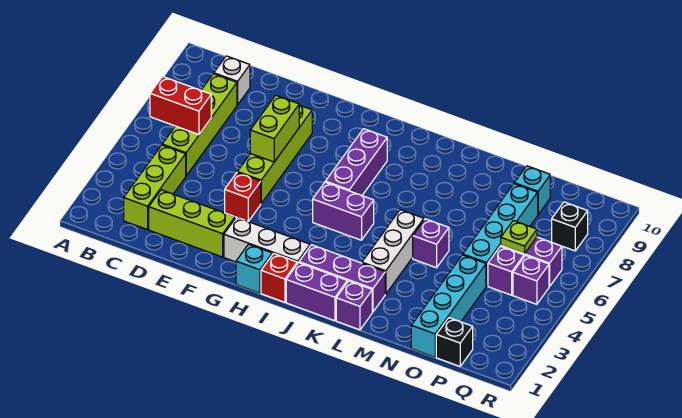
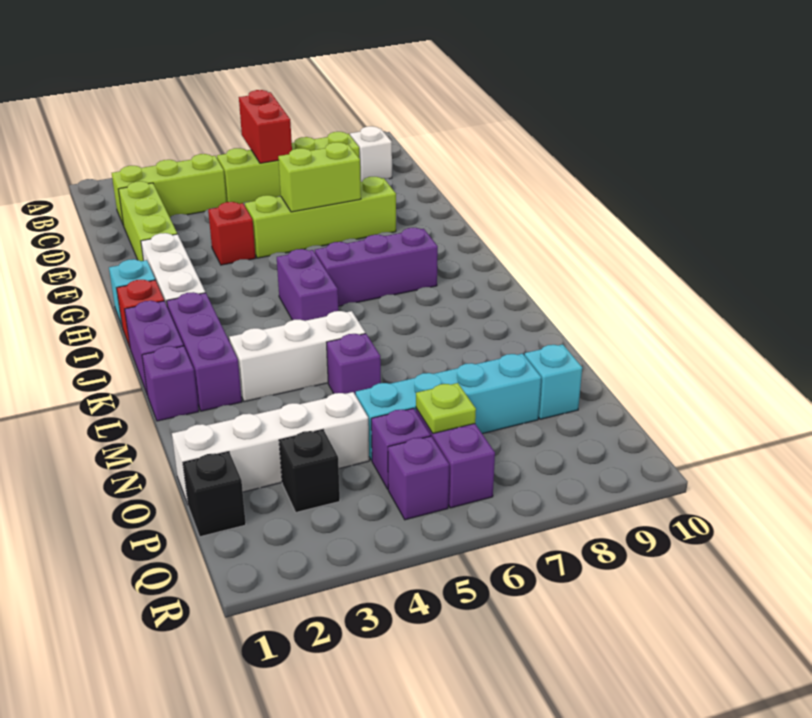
cyan 1x4 brick [411,255,486,357] -> white 1x4 brick [172,392,369,504]
black 1x1 brick [552,202,588,251] -> black 1x1 brick moved to [279,430,340,512]

